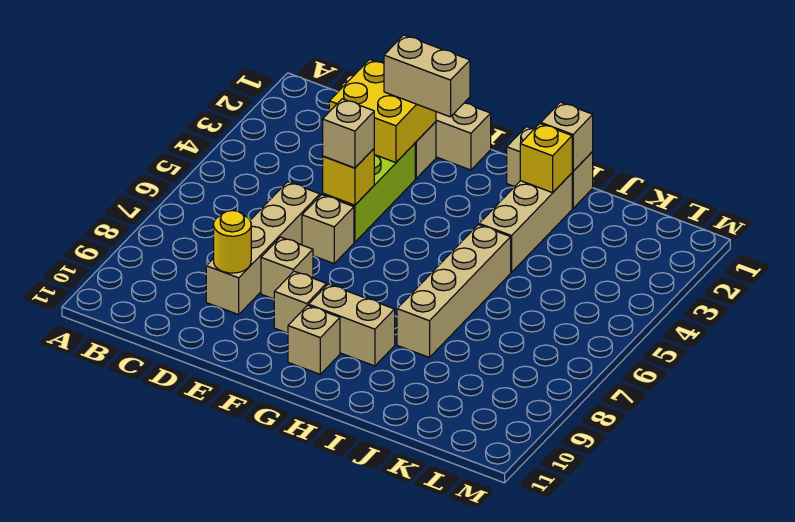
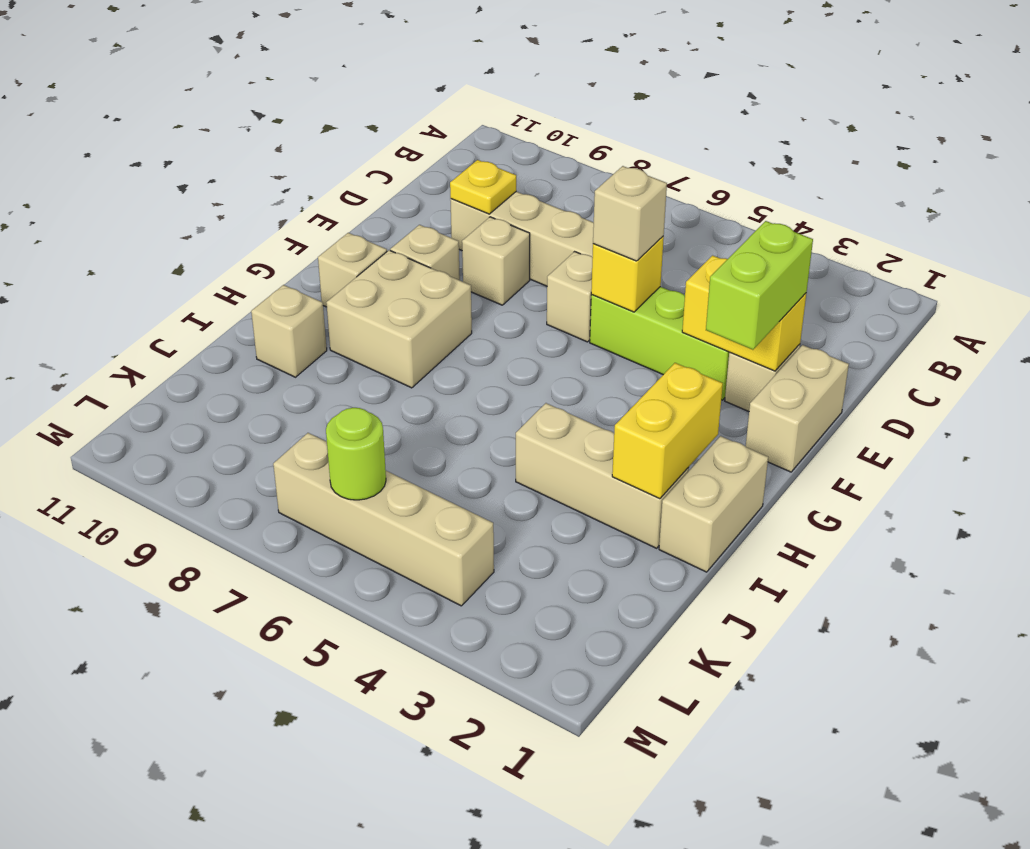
yellow 2x2 brick [329,59,436,163] -> yellow 1x2 brick [682,255,806,371]
yellow 1x1 round brick [214,211,251,273] -> yellow 1x1 plate [450,160,516,214]
tan 1x2 brick [384,35,470,117] -> lime 1x2 brick [706,221,813,350]
tan 1x2 brick [309,284,395,366] -> tan 2x2 brick [326,250,472,388]
tan 1x1 brick [541,102,593,171] -> tan 1x1 brick moved to [251,285,327,377]
yellow 1x1 brick [520,124,573,193] -> yellow 1x2 brick [612,363,723,499]
tan 1x4 brick [397,225,511,358] -> tan 1x4 brick moved to [273,433,494,606]
none -> lime 1x1 round brick [326,408,386,500]

